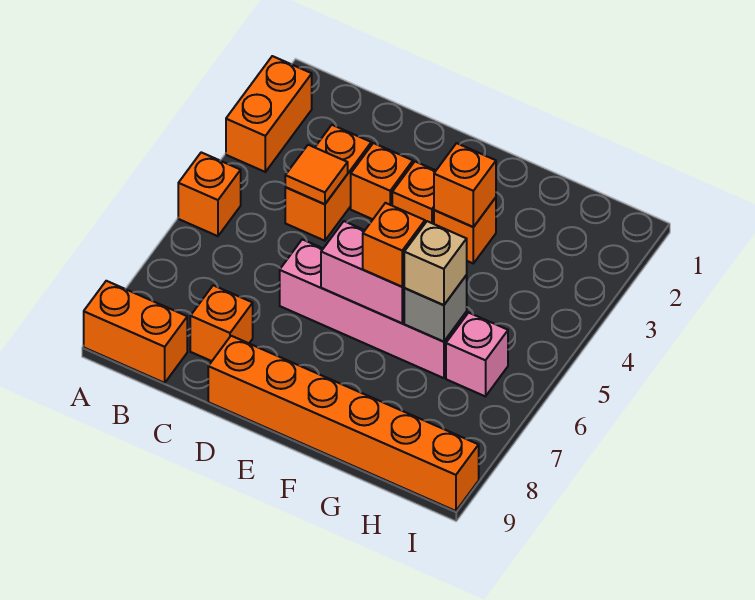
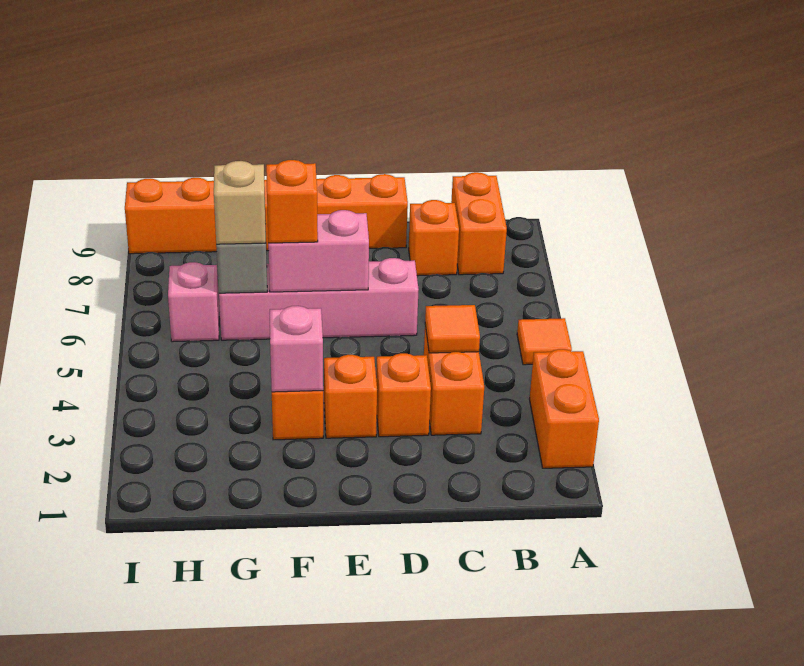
orange 1x1 brick [178,152,241,236] -> orange 1x1 tile [517,318,572,365]
orange 1x2 brick [84,281,187,383] -> orange 1x2 brick turned to [451,172,507,275]
orange 1x1 brick [434,143,496,227] -> pink 1x1 brick [270,306,323,392]

